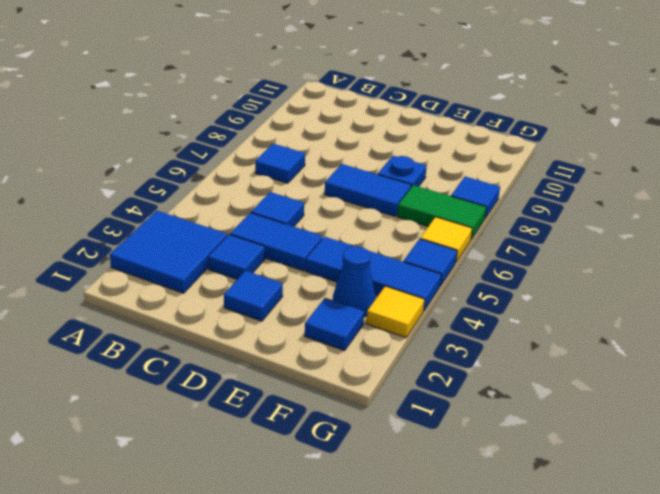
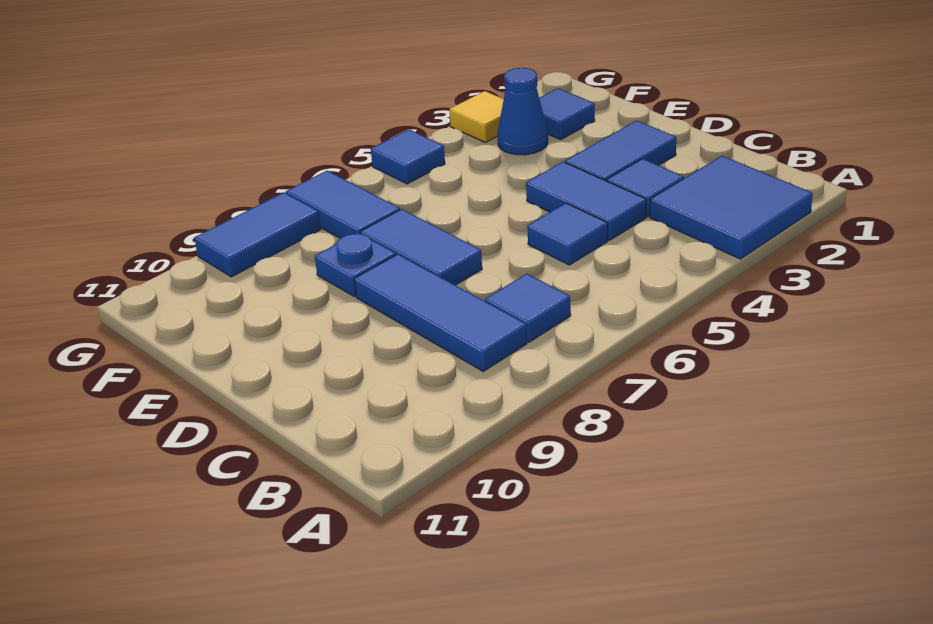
blue 1x1 tile [224,271,283,321] -> blue 1x2 tile [565,120,676,181]
blue 1x3 tile [306,237,441,311] -> blue 1x3 tile moved to [354,254,527,371]
green 1x2 tile [397,185,487,240] -> blue 1x2 tile [286,171,400,238]
yellow 1x1 tile [420,217,472,262] -> none
blue 1x1 tile [451,177,500,218] -> blue 1x2 tile [195,192,321,277]

